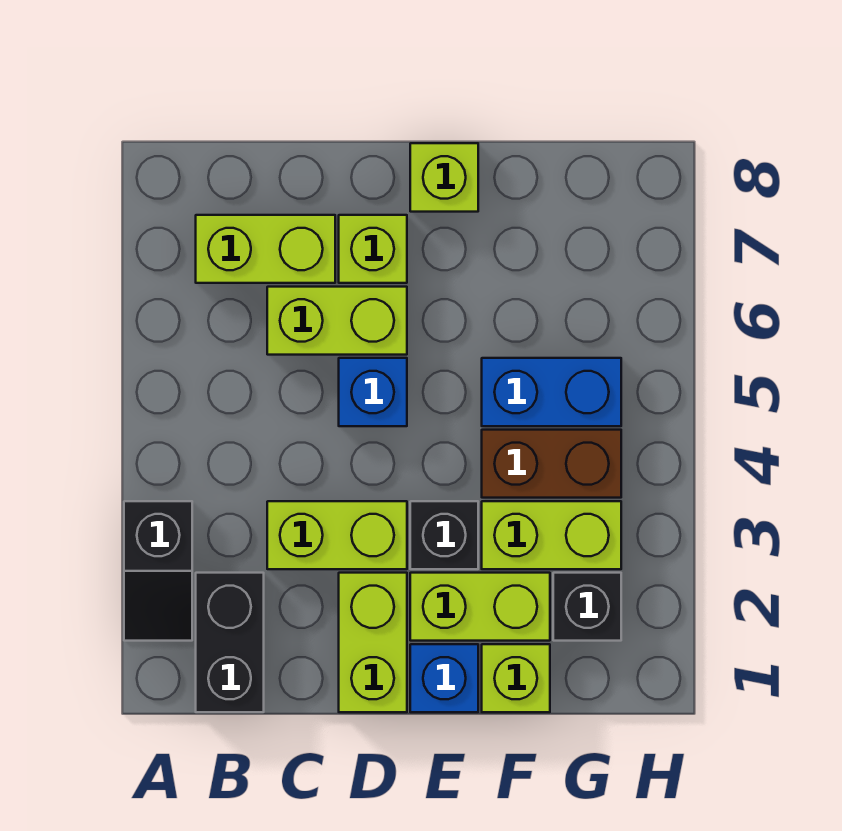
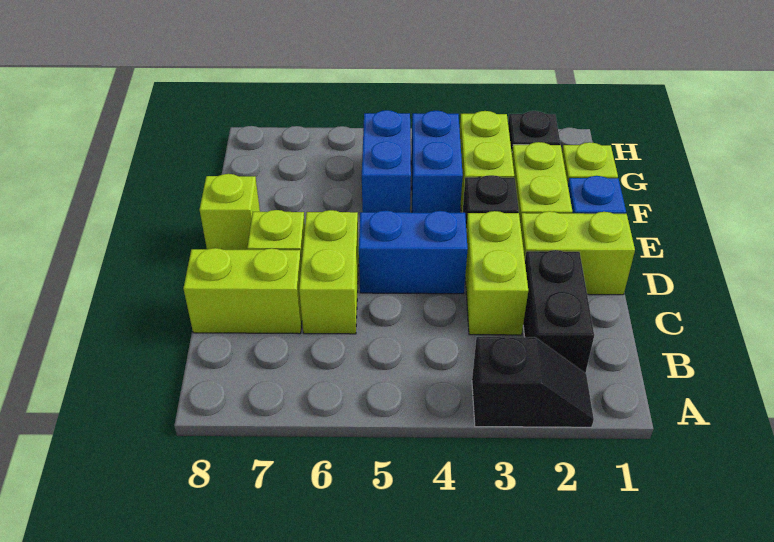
black 1x2 brick [196,573,264,712] -> black 1x2 brick turned to [523,250,594,373]
lime 1x2 brick [196,215,335,283] -> lime 1x2 brick turned to [183,248,302,334]
blue 1x1 brick [339,358,407,426] -> blue 1x2 brick [359,210,468,294]
brown 1x2 brick [482,430,621,498] -> blue 1x2 brick [411,111,463,213]

